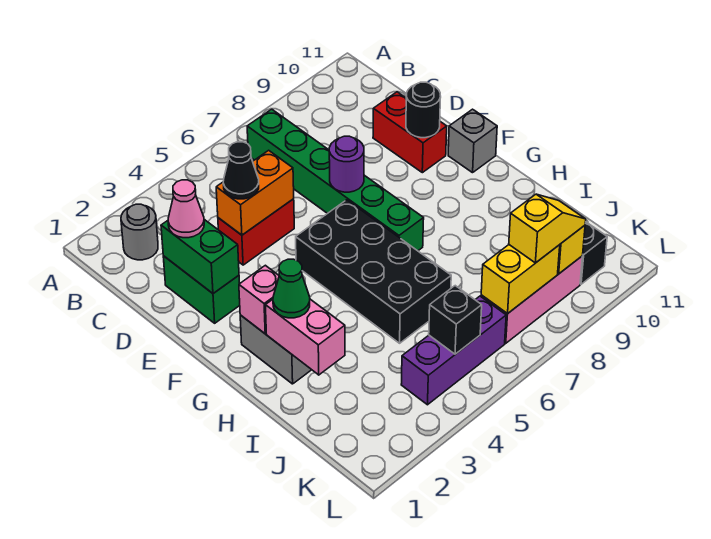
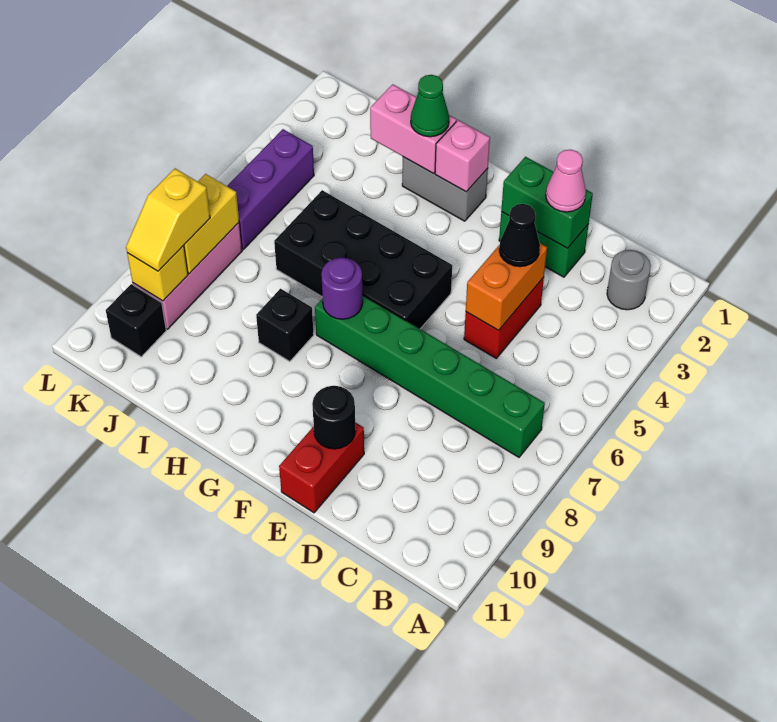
red 1x2 brick [373,92,447,173] -> red 1x2 brick turned to [279,422,364,513]
purple 1x1 round brick [329,136,364,192] -> purple 1x1 round brick moved to [321,257,363,319]
grey 1x1 brick [448,109,497,173] -> none
black 1x1 brick [429,286,482,354] -> black 1x1 brick moved to [256,289,314,362]

